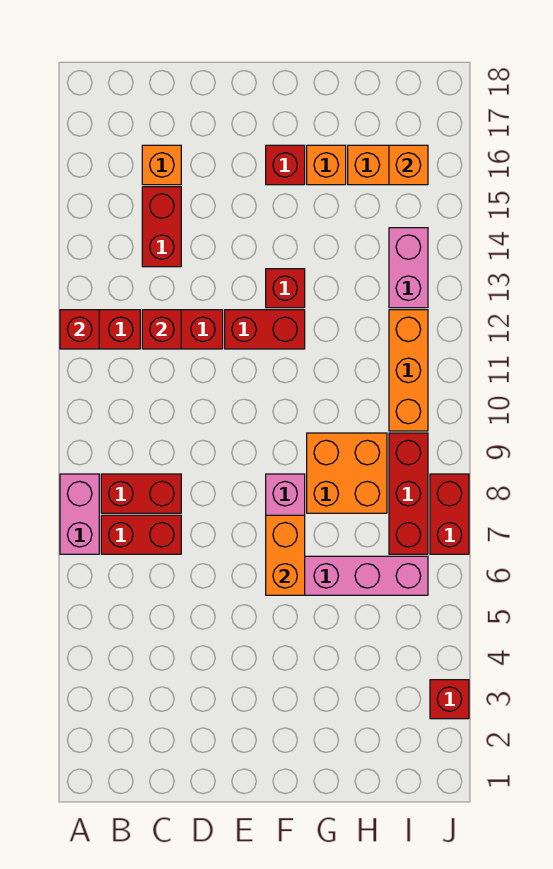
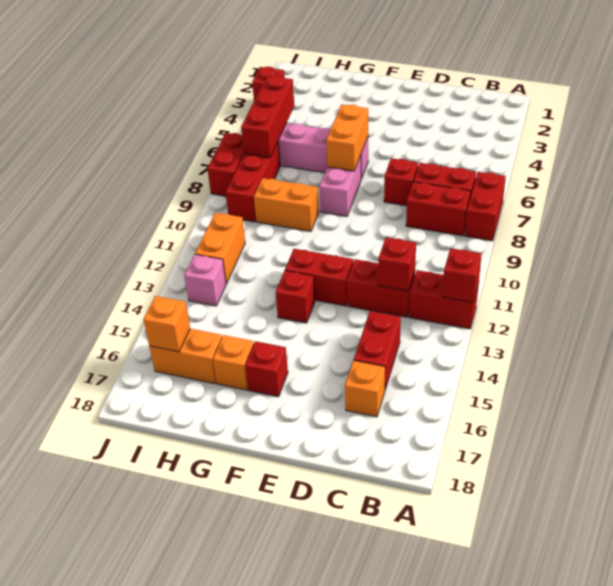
pink 1x2 brick [60,474,99,554] -> red 1x2 brick [465,172,506,241]
none -> red 1x1 brick [384,158,418,206]
orange 2x2 brick [307,433,387,513] -> orange 1x2 brick [254,178,319,231]
none -> red 1x3 brick [241,75,294,158]
orange 1x3 brick [389,310,428,431] -> orange 1x2 brick [195,213,245,284]
pink 1x2 brick [389,228,428,308] -> pink 1x1 brick [184,254,226,306]

